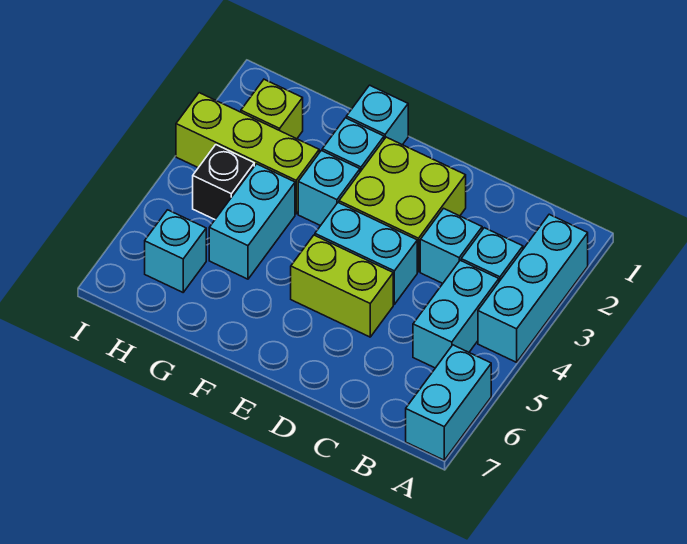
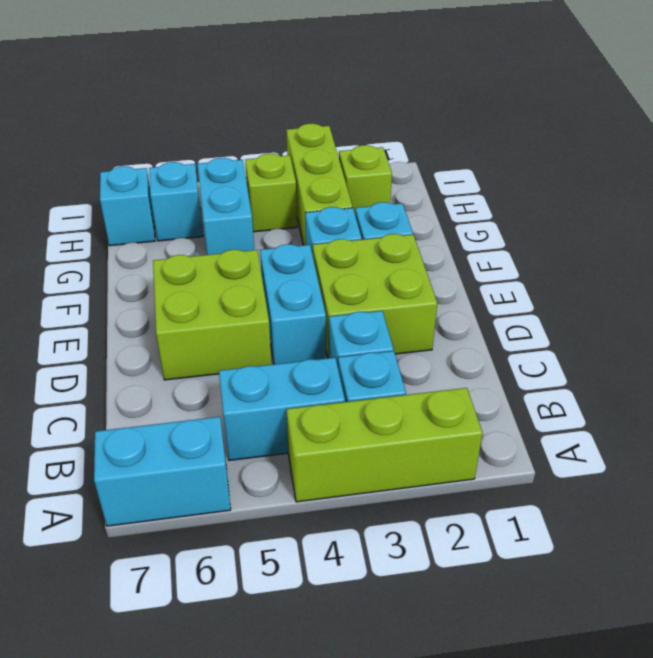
cyan 1x3 brick [478,214,588,362] -> lime 1x3 brick [286,388,483,502]
lime 1x2 brick [291,235,393,337] -> lime 2x2 brick [153,250,272,380]
cyan 1x1 brick [346,85,408,145] -> cyan 1x1 brick moved to [100,166,155,246]
cyan 1x2 brick [209,164,295,279] -> cyan 1x2 brick turned to [197,158,254,255]
black 1x1 brick [193,145,254,219] -> lime 1x1 brick [245,154,297,232]

